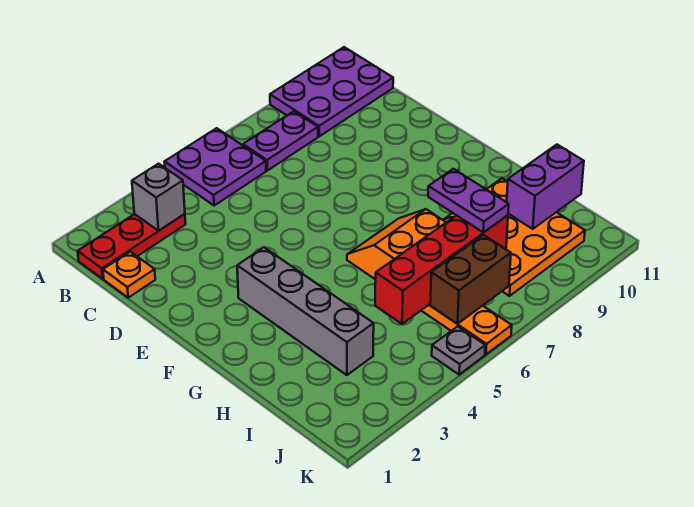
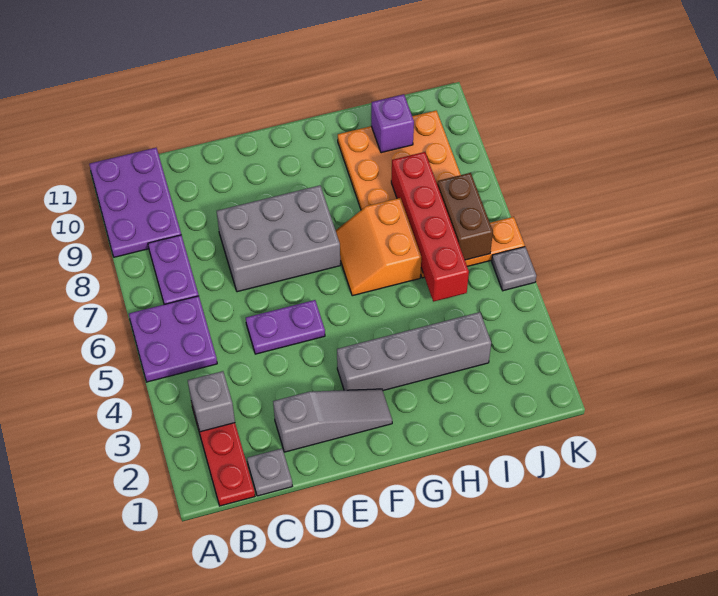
orange 1x1 plate [103,252,155,298] -> grey 1x1 plate [247,449,292,496]
none -> grey 1x3 slope [273,389,392,452]
none -> grey 2x3 brick [217,185,340,292]
purple 1x2 plate [428,169,509,233] -> purple 1x2 plate moved to [246,300,325,354]
purple 1x2 brick [507,145,584,229] -> purple 1x1 brick [371,94,414,153]

